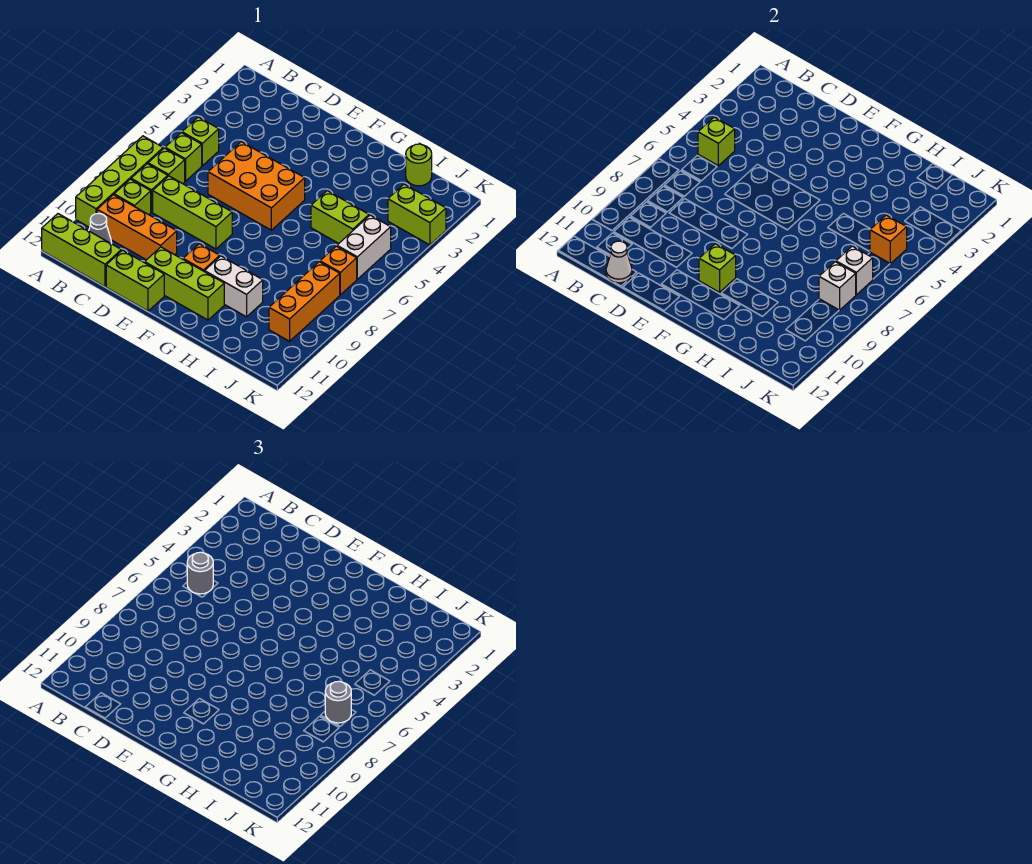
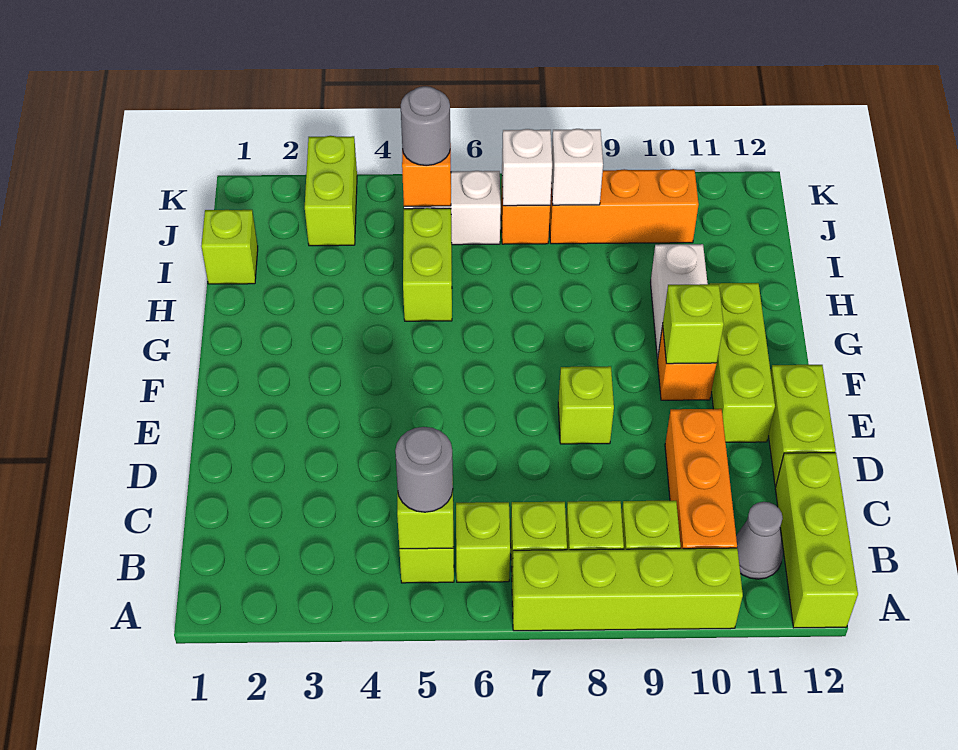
lime 1x3 brick [153,176,232,249] -> lime 1x1 brick [558,366,614,444]
white 1x1 cone [606,241,632,283] -> none
orange 2x3 brick [208,142,305,230] -> none
lime 1x1 round brick [406,144,432,186] -> lime 1x1 brick [201,210,258,284]
grey 1x1 round brick [325,681,351,723] -> grey 1x1 round brick moved to [401,86,450,166]

